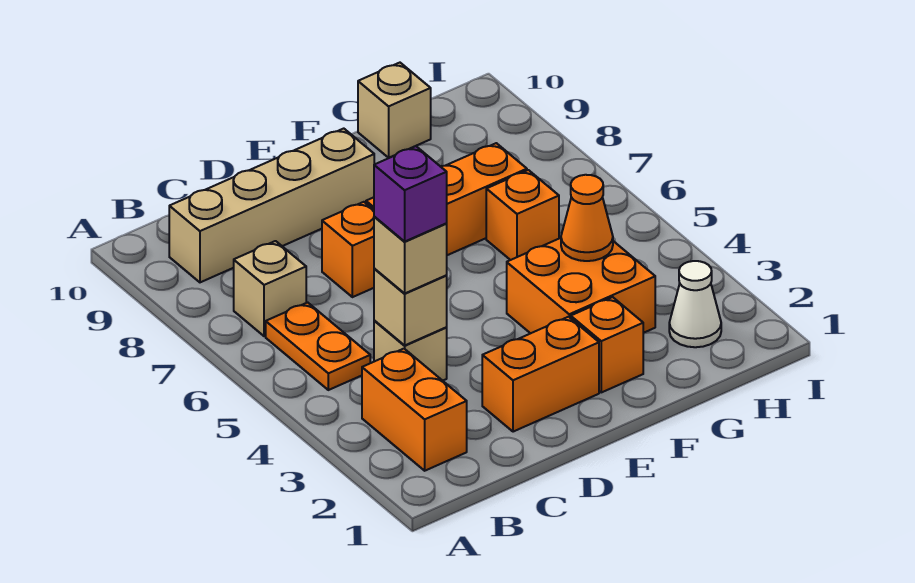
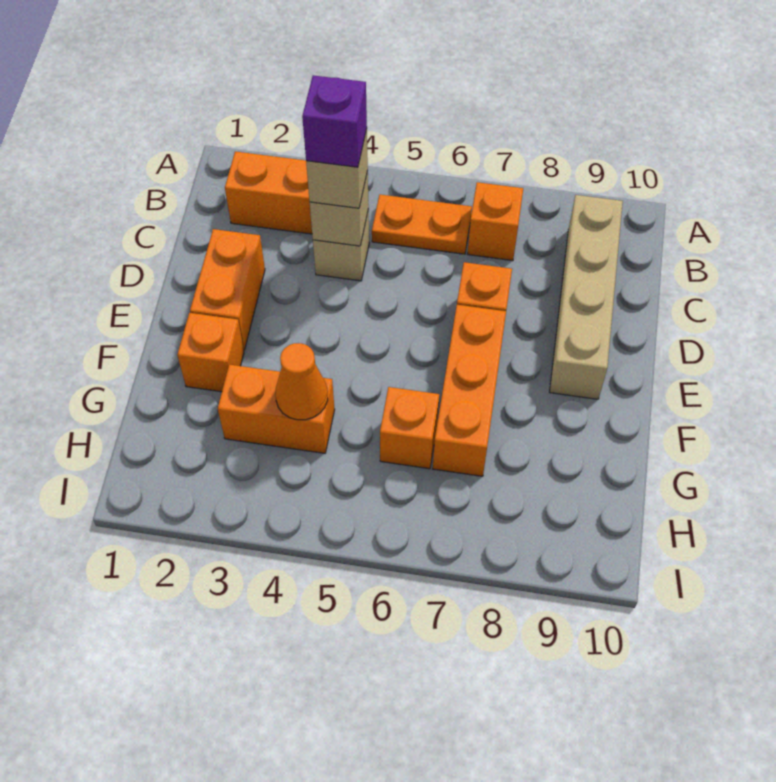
tan 1x1 brick [234,241,306,336] -> orange 1x1 brick [468,182,523,261]
orange 2x2 brick [507,238,655,333] -> orange 1x2 brick [218,365,335,453]
tan 1x1 brick [358,63,431,158] -> none
white 1x1 cone [669,261,721,347] -> none

